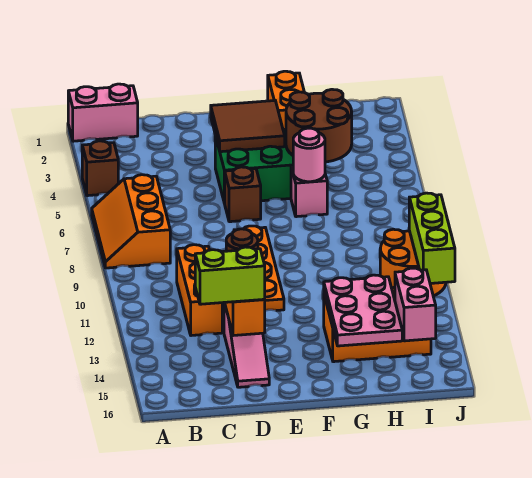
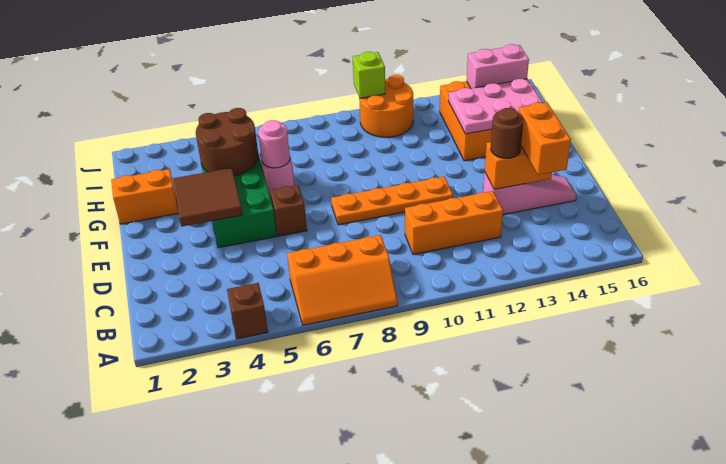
pink 1x2 brick [68,84,138,141] -> none
lime 1x2 brick [195,247,265,304] -> orange 1x2 brick [518,102,571,175]
lime 1x3 brick [409,193,455,283] -> lime 1x1 brick [352,52,385,98]

